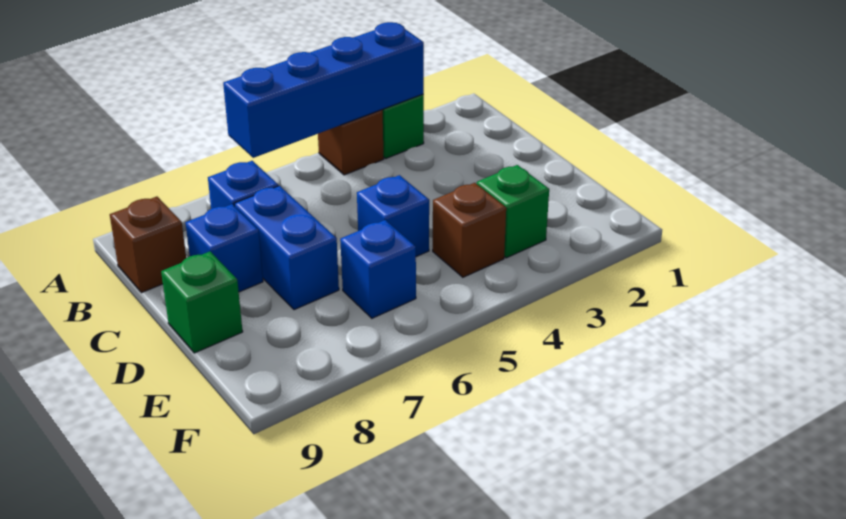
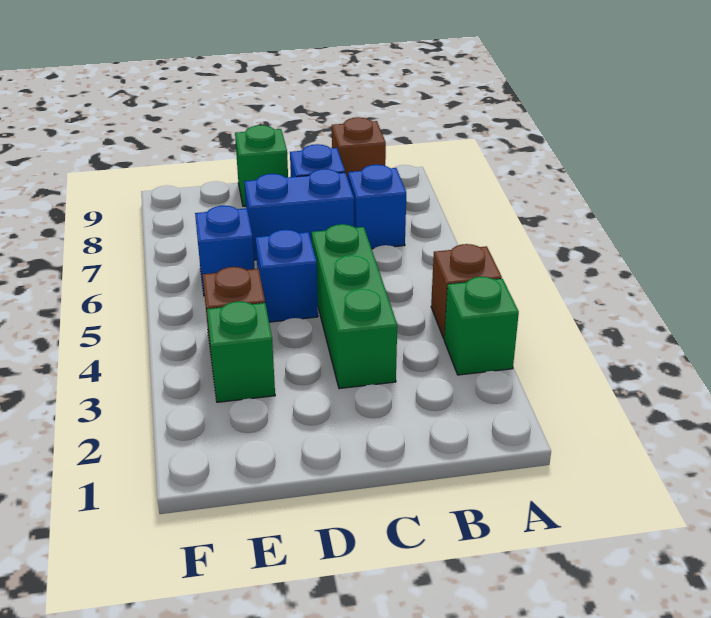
blue 1x4 brick [223,22,424,158] -> none
none -> green 1x3 brick [311,224,397,389]

